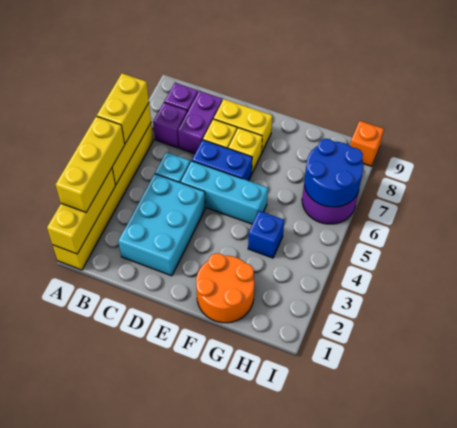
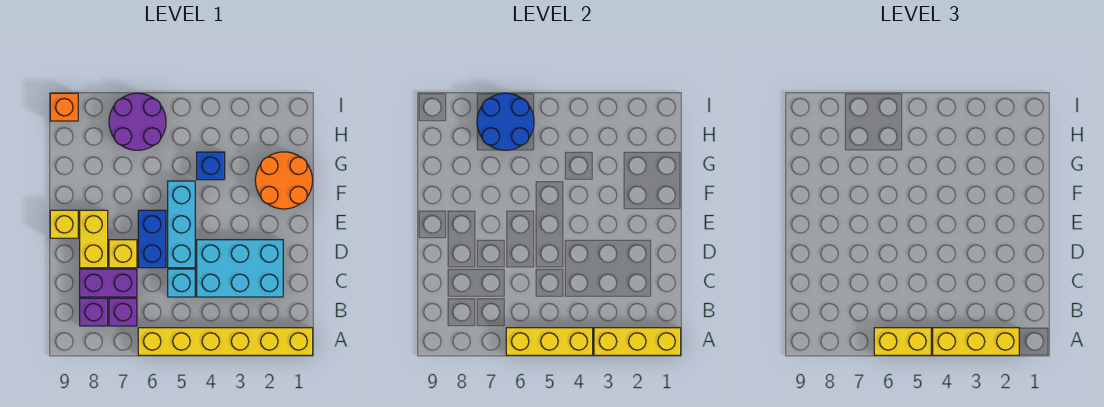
yellow 1x1 brick [228,128,262,173] -> yellow 1x1 brick moved to [50,210,78,238]

